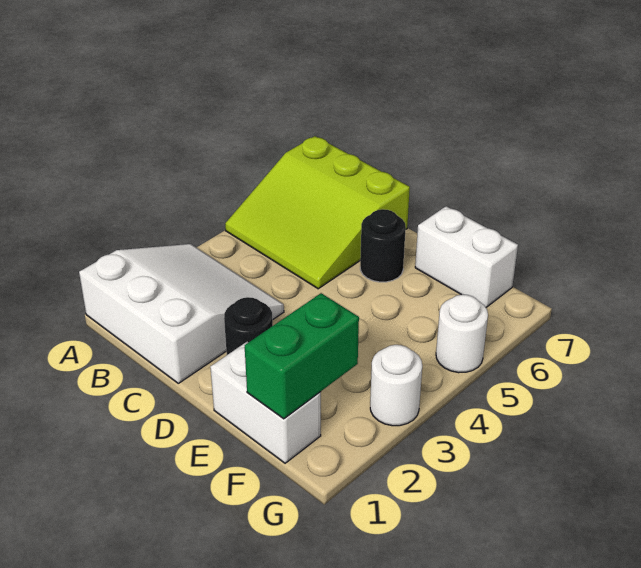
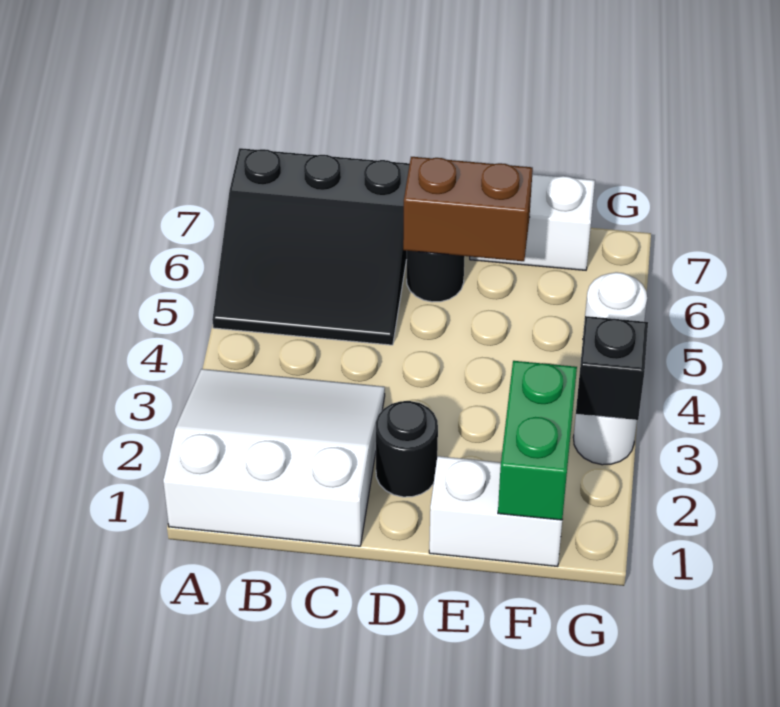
lime 3x3 slope [225,136,410,289] -> black 3x3 slope [212,148,410,345]
none -> brown 1x2 brick [403,157,533,261]
none -> black 1x1 brick [576,316,648,420]

